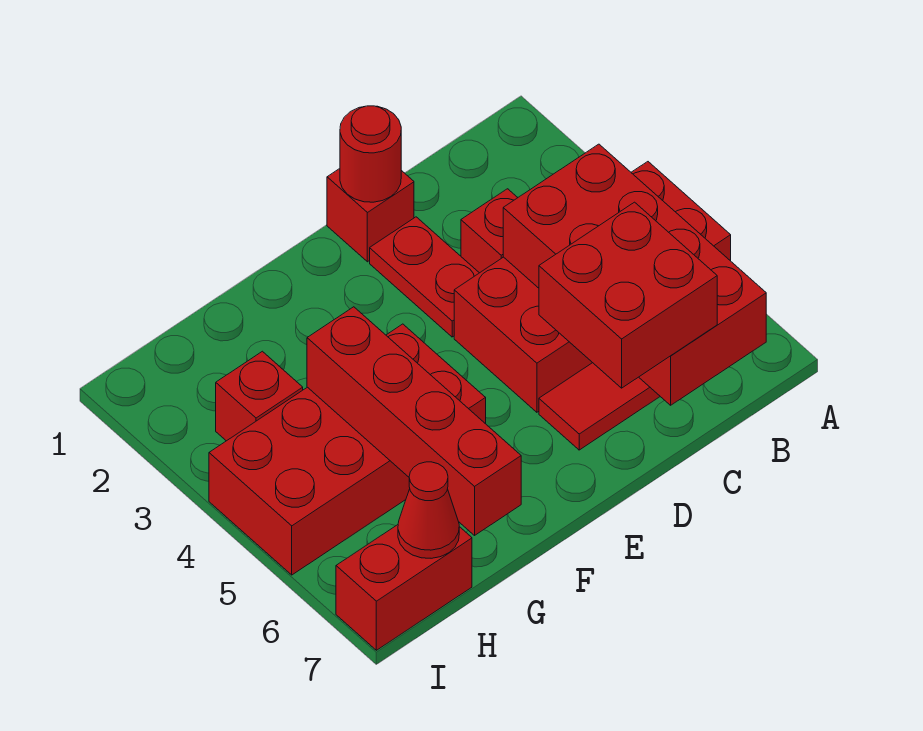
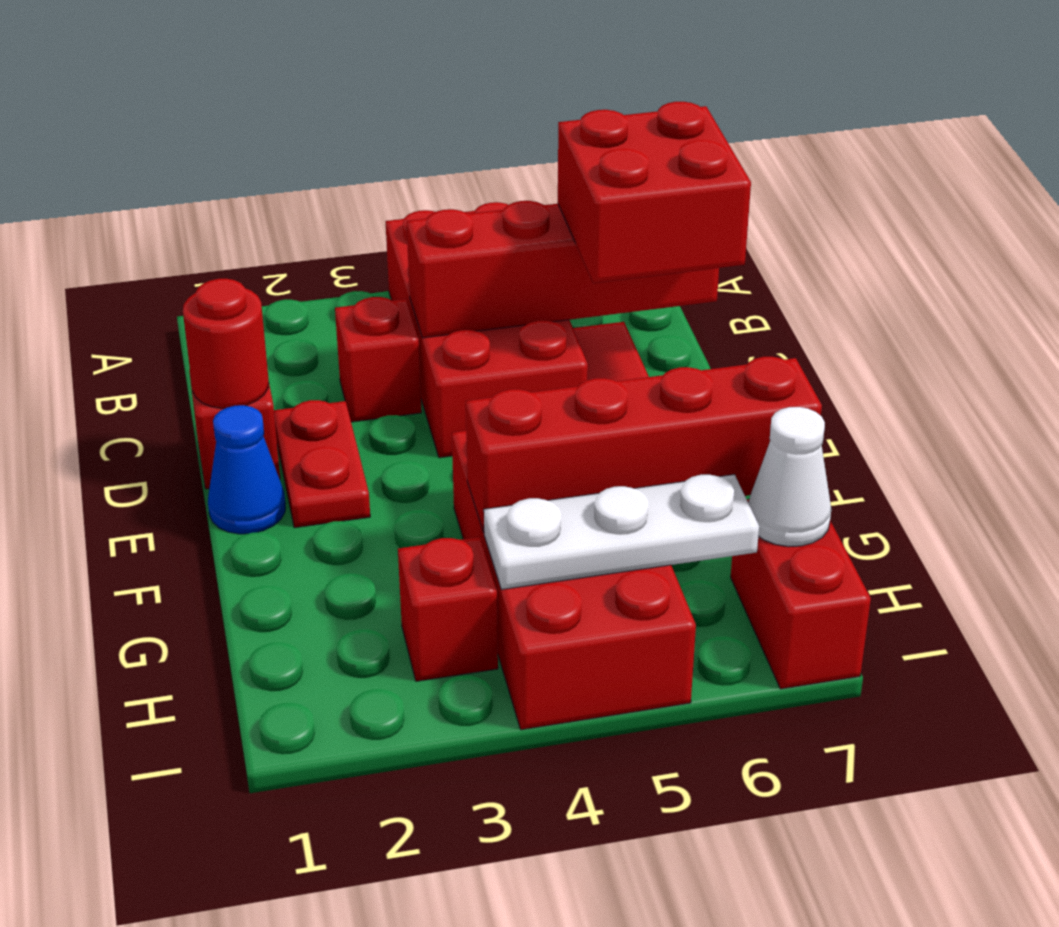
red 2x4 brick [503,144,766,405] -> red 1x4 brick [407,201,719,338]
red 1x2 plate [370,217,479,337] -> red 1x2 plate turned to [274,400,370,528]
none -> blue 1x1 cone [208,405,285,534]
none -> white 1x3 plate [484,475,759,590]
red 1x1 cone [398,462,459,558] -> white 1x1 cone [748,407,831,547]

